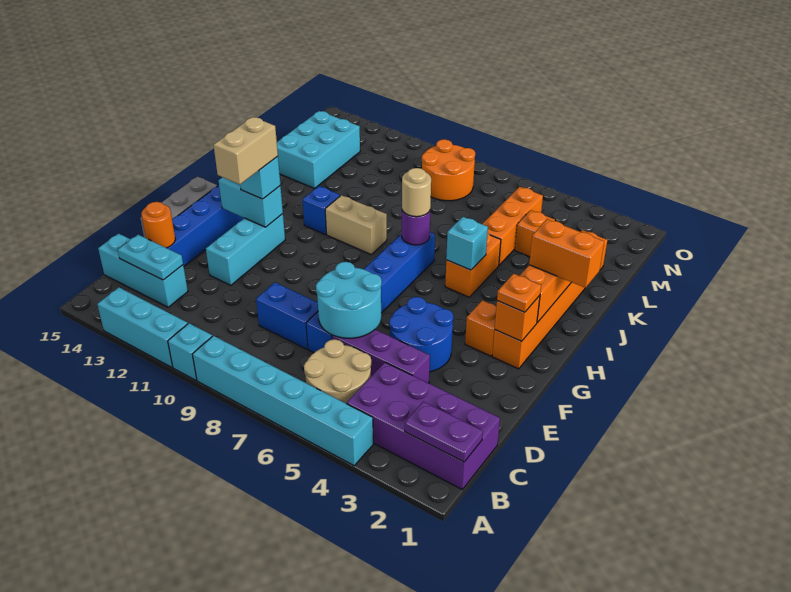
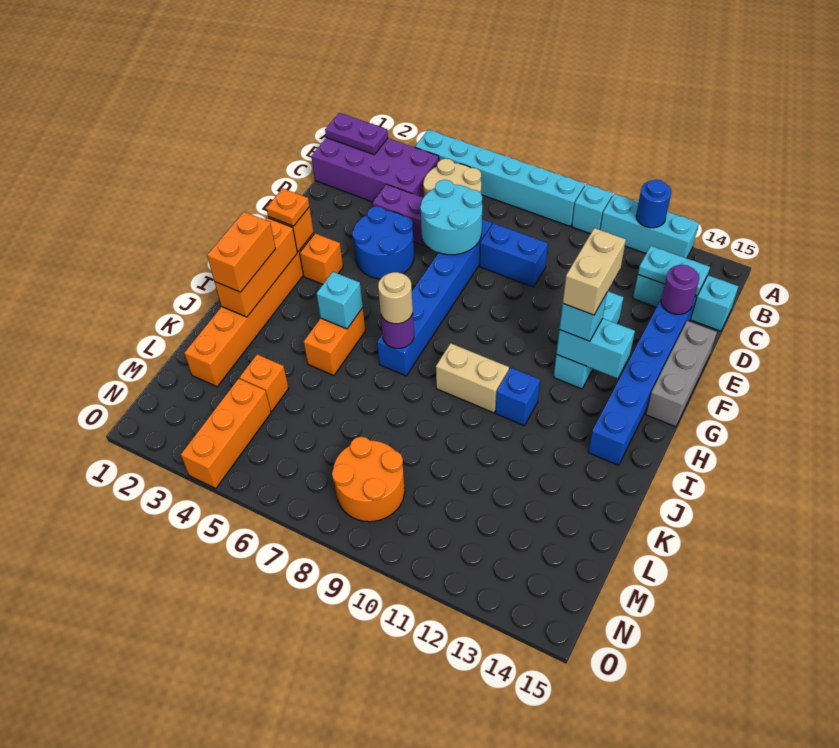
none -> blue 1x1 round brick [636,179,671,228]
orange 1x1 round brick [142,202,175,248] -> purple 1x1 round brick [661,265,699,314]
orange 1x2 brick [529,219,604,288] -> orange 1x2 brick turned to [207,212,276,292]
orange 1x3 brick [483,187,543,265] -> orange 1x3 brick moved to [181,379,271,489]
cyan 2x3 brick [277,111,360,188] -> none

